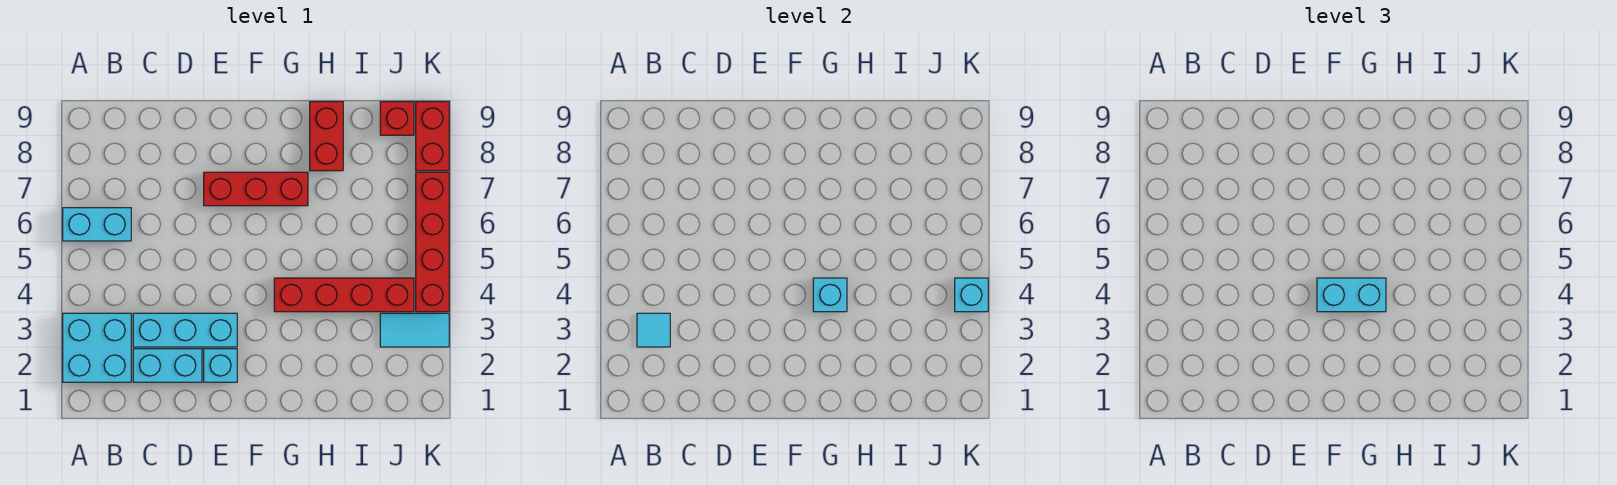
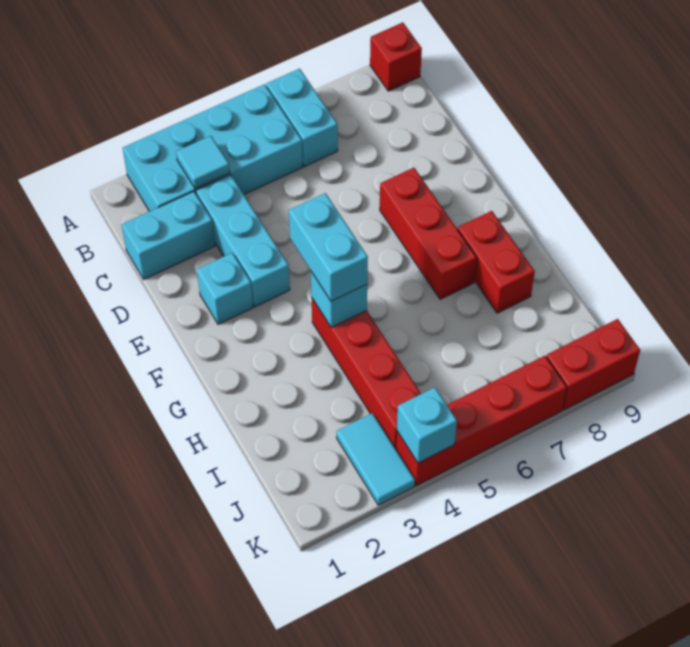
cyan 2x2 brick [63,313,131,382] -> cyan 2x4 brick [123,84,303,212]
cyan 1x2 brick [133,349,202,382] -> cyan 1x2 brick turned to [122,192,215,279]
red 1x2 brick [310,102,343,171] -> red 1x2 brick turned to [458,211,535,313]
red 1x1 brick [380,102,414,135] -> red 1x1 brick moved to [370,23,422,91]

